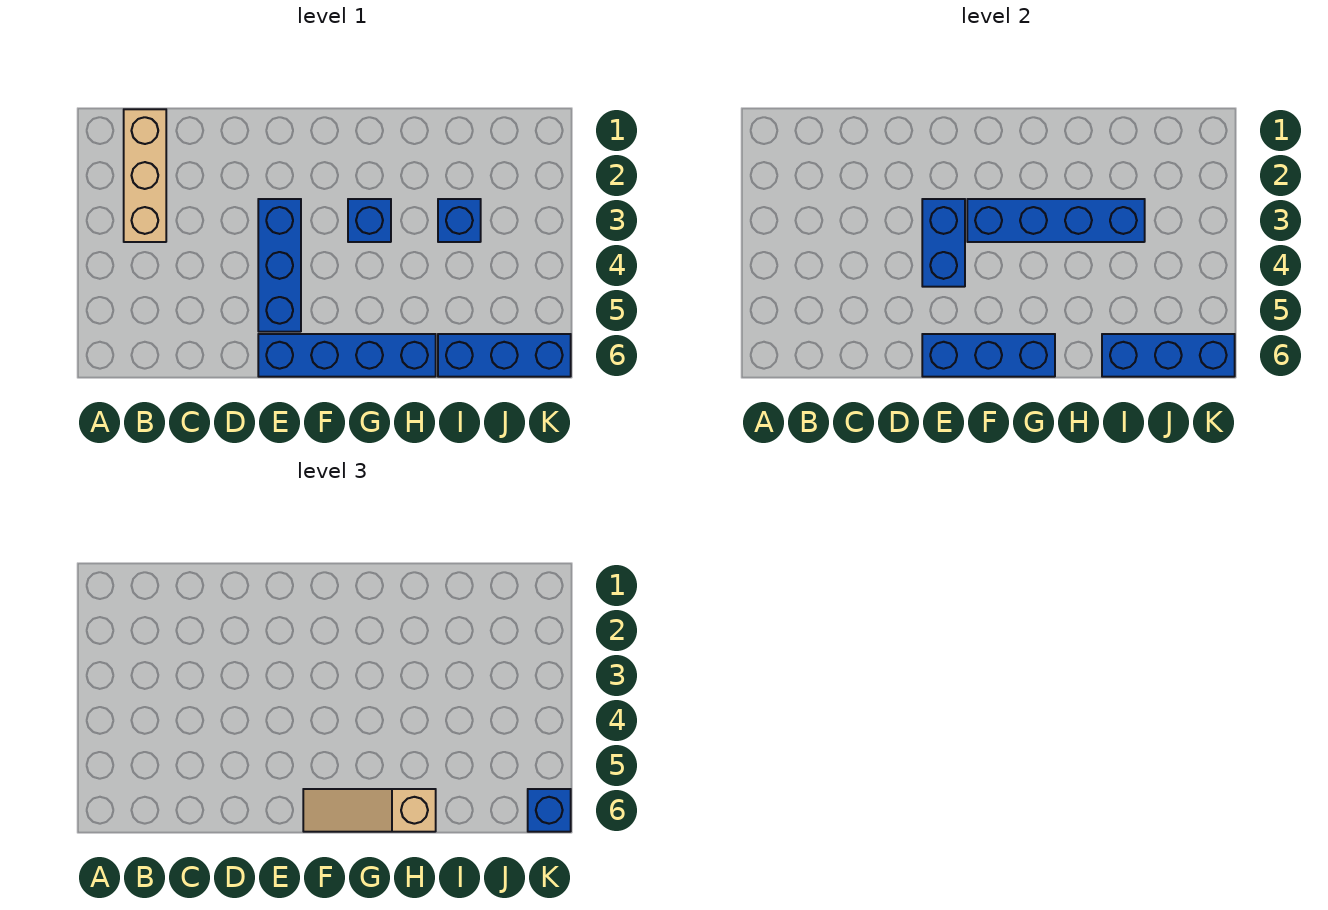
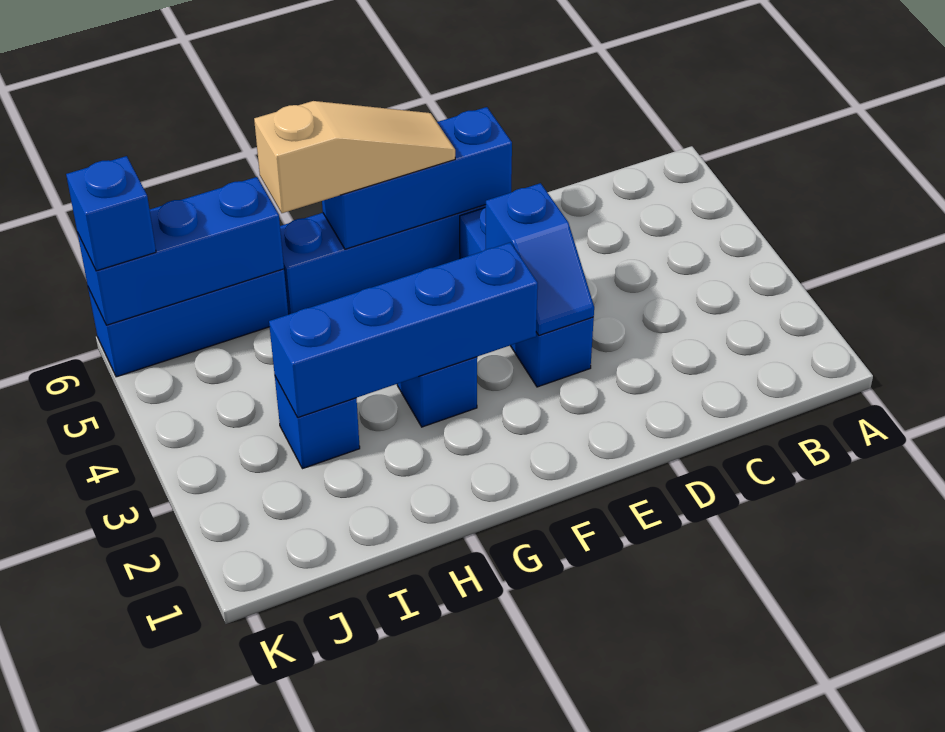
tan 1x3 brick [124,109,166,242] -> none
blue 1x2 brick [922,199,965,287] -> blue 1x2 slope [485,183,594,335]

